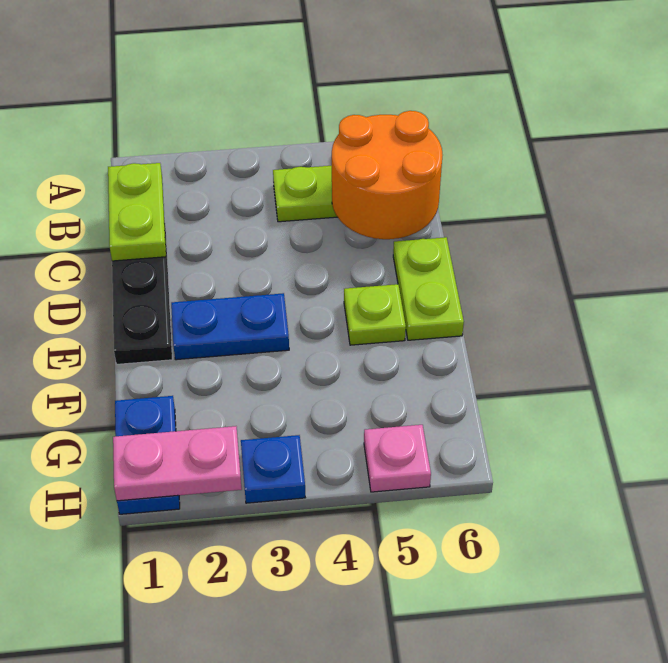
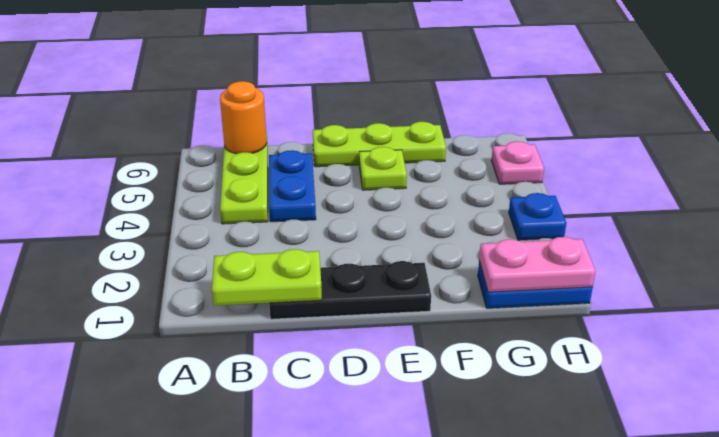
orange 2x2 round brick [332,111,442,239] -> orange 1x1 round brick [220,81,267,154]
lime 1x2 plate [393,237,464,340] -> lime 1x3 plate [313,122,446,167]
blue 1x2 plate [171,293,289,360] -> blue 1x2 plate moved to [269,150,316,222]
pink 1x2 plate [113,426,242,501] -> pink 1x2 plate turned to [479,237,596,292]

